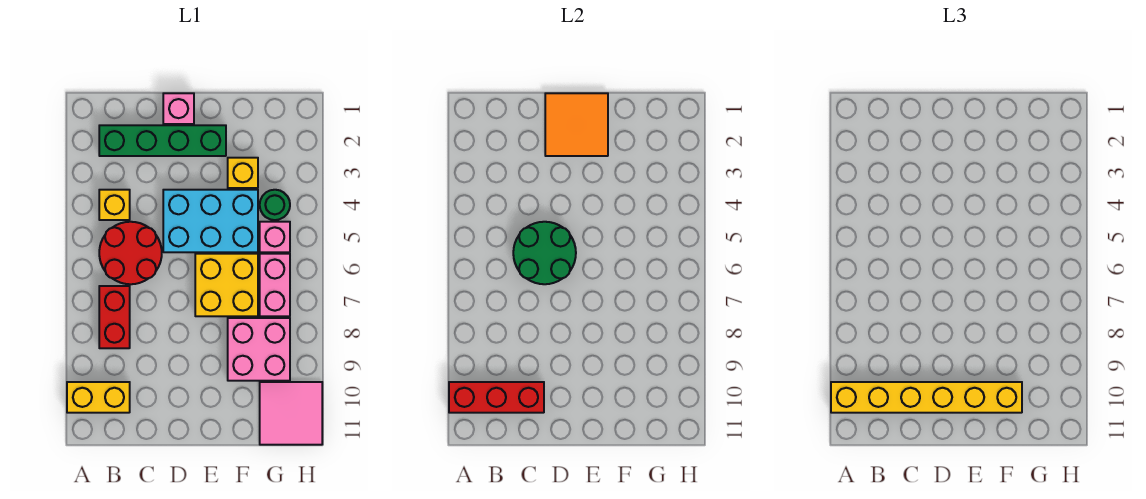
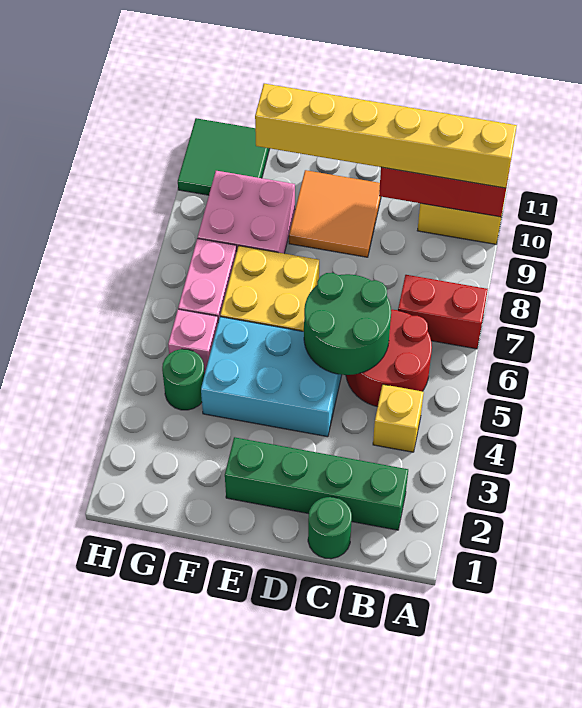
red 1x2 brick [99,286,130,348] -> red 1x2 brick turned to [398,275,488,349]
none -> green 1x1 round brick [308,497,352,559]
pink 1x1 brick [163,93,194,124] -> none
orange 2x2 tile [545,93,608,156] -> orange 2x2 tile moved to [289,170,381,257]
yellow 1x1 brick [228,158,258,188] -> none
pink 2x2 tile [260,382,322,445] -> green 2x2 tile [178,118,270,195]

